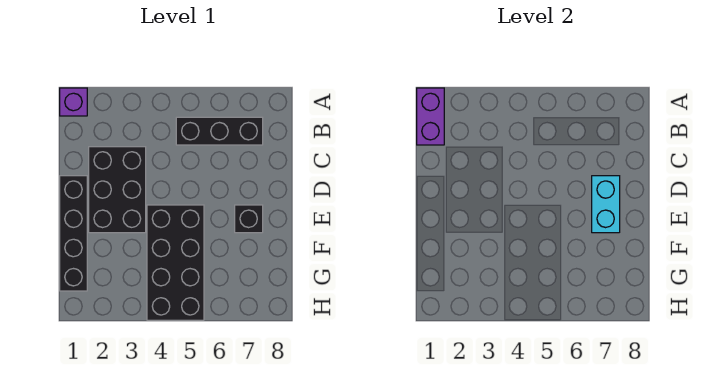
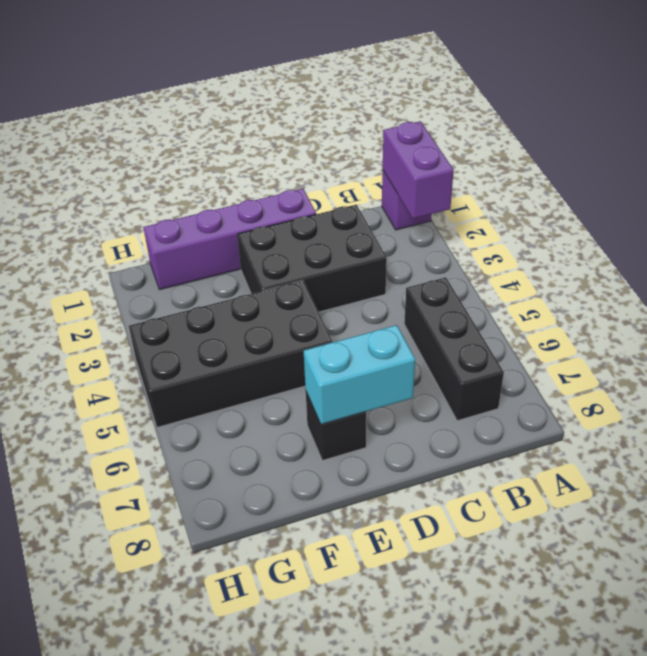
purple 1x2 brick [417,88,444,145] -> purple 1x2 brick turned to [383,121,454,219]
black 1x4 brick [60,176,87,291] -> purple 1x4 brick [143,189,316,290]

